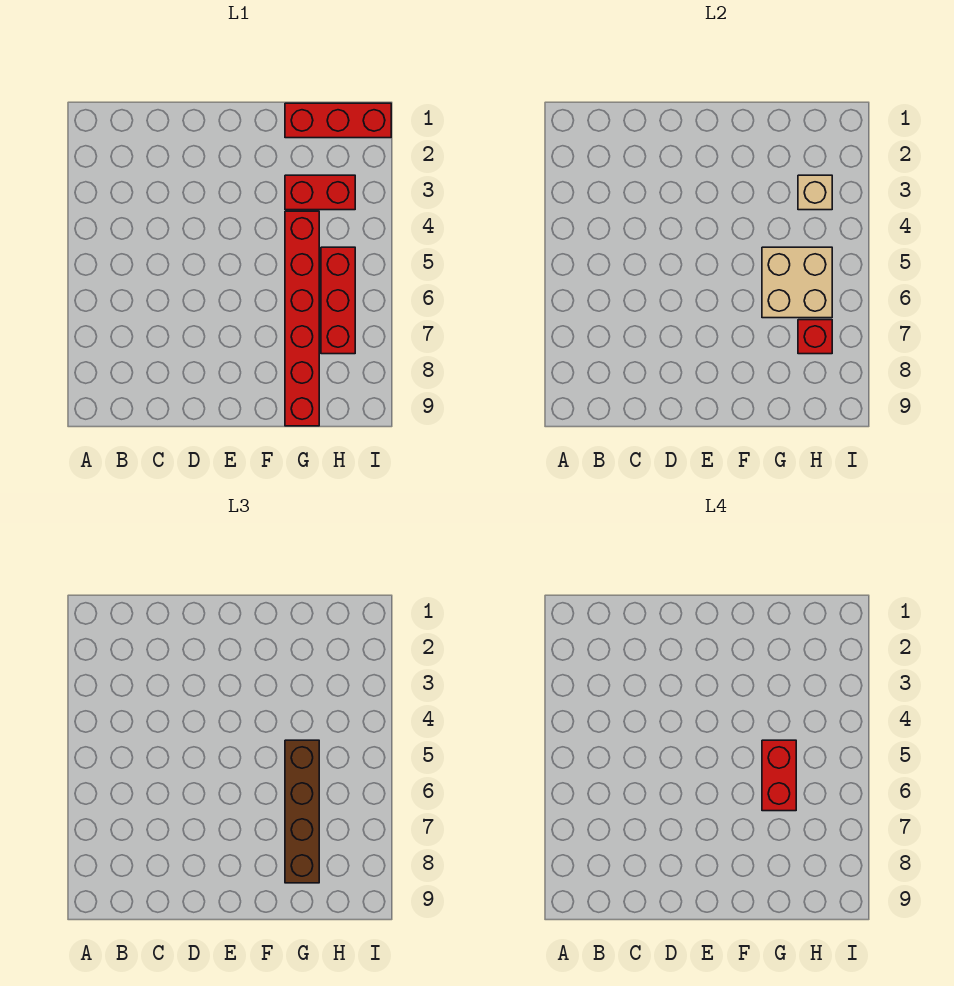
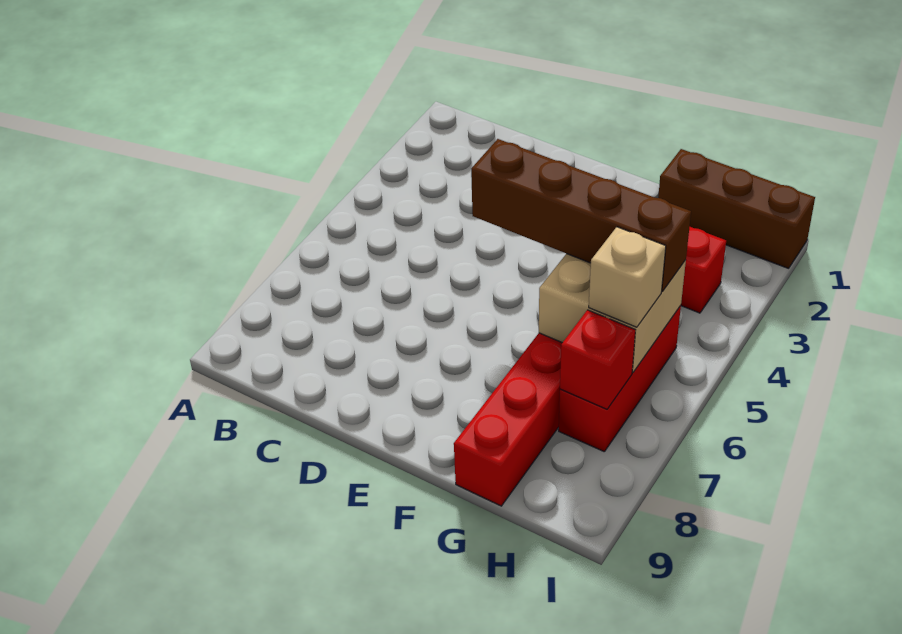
red 1x3 brick [285,103,391,138] -> brown 1x3 brick [658,149,815,268]
brown 1x4 brick [285,740,319,883] -> brown 1x4 brick turned to [471,139,691,292]
red 1x2 brick [762,740,796,811] -> none
tan 1x1 brick [798,175,832,210] -> tan 1x1 brick moved to [589,227,666,327]

